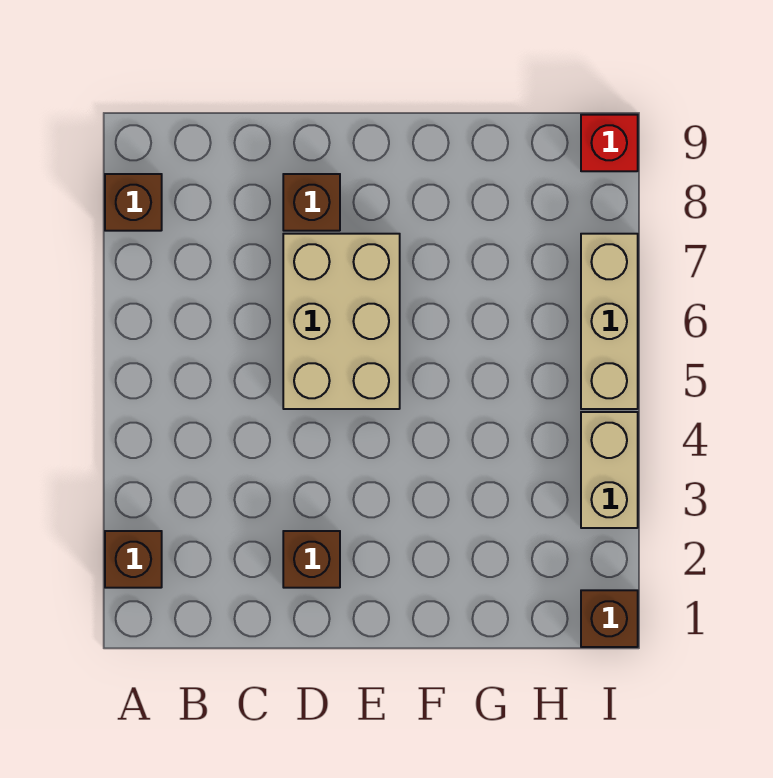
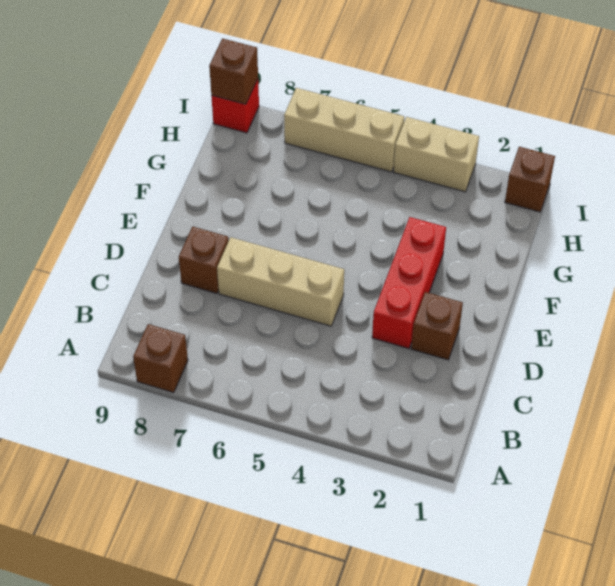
brown 1x1 brick [105,531,162,588] -> brown 1x1 brick moved to [209,39,258,104]
none -> red 1x3 brick [372,217,446,349]
tan 2x3 brick [283,234,400,409] -> tan 1x3 brick [217,237,344,326]

